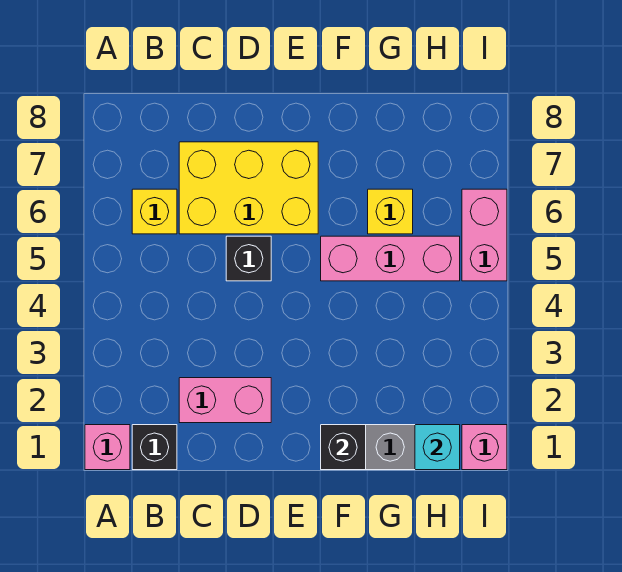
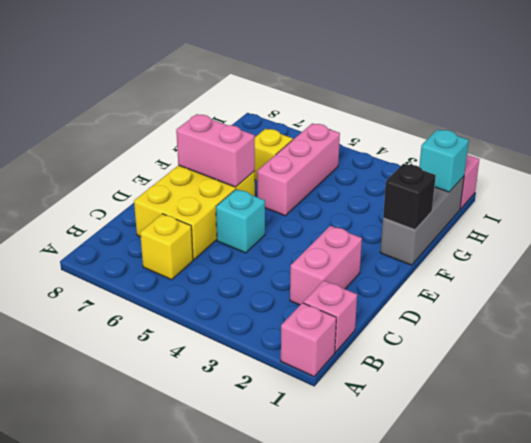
black 1x1 brick [132,425,177,470] -> pink 1x1 brick [303,281,357,352]
black 1x1 brick [226,236,271,281] -> cyan 1x1 brick [216,189,265,253]
pink 1x2 brick [462,189,507,281] -> pink 1x2 brick moved to [176,114,255,187]

